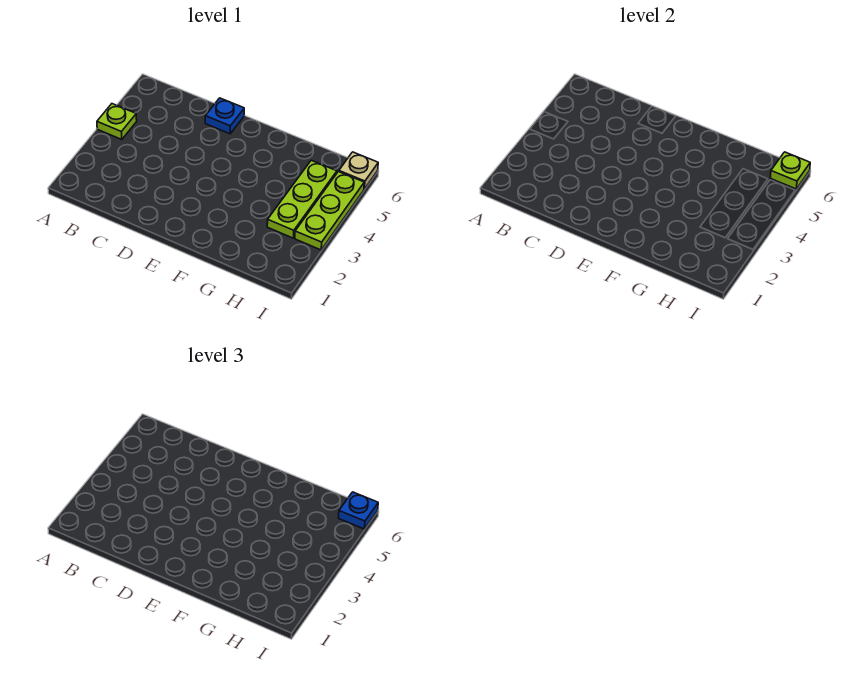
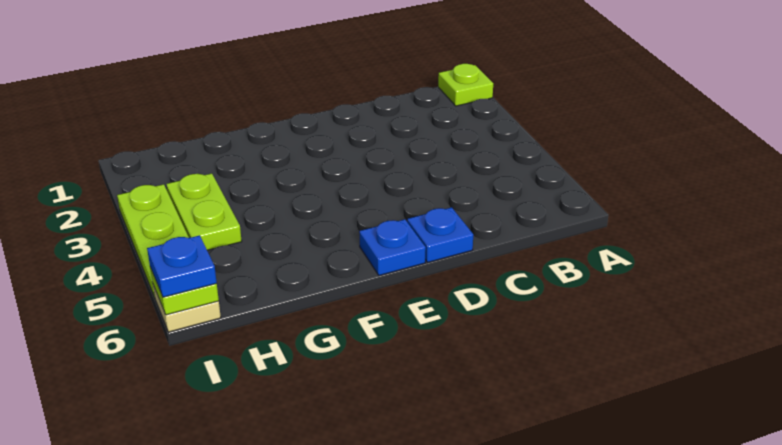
lime 1x1 plate [97,104,137,139] -> lime 1x1 plate moved to [438,64,493,106]
none -> blue 1x1 plate [359,219,426,275]
lime 1x3 plate [267,160,337,238] -> lime 1x2 plate [166,174,242,250]

